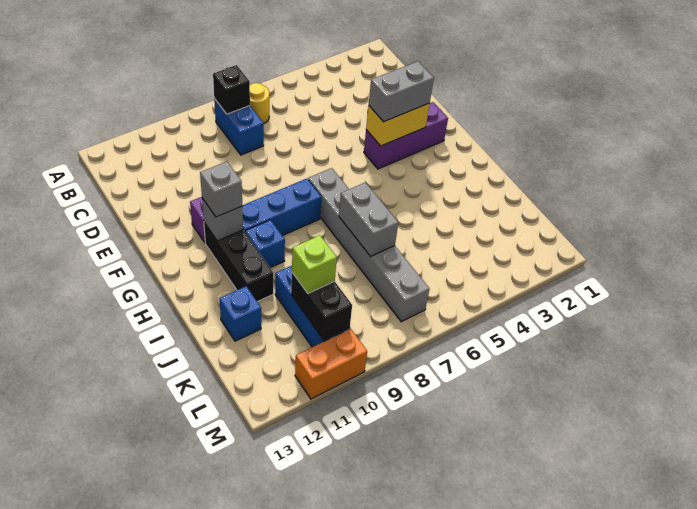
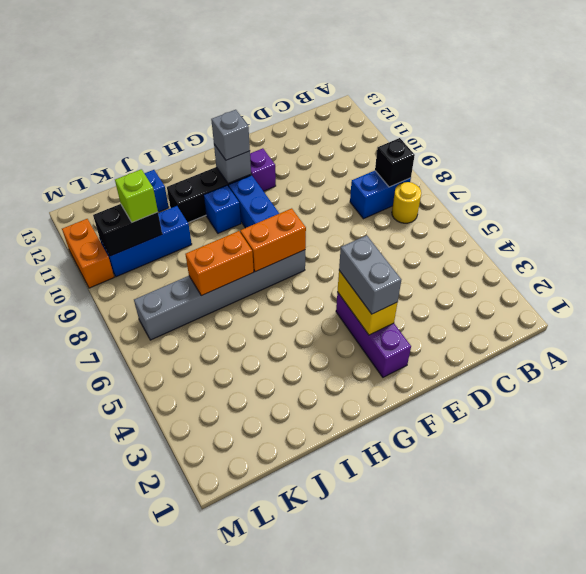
none -> orange 1x2 brick [240,208,306,272]
grey 1x2 brick [339,182,398,256] -> orange 1x2 brick [186,231,254,296]

